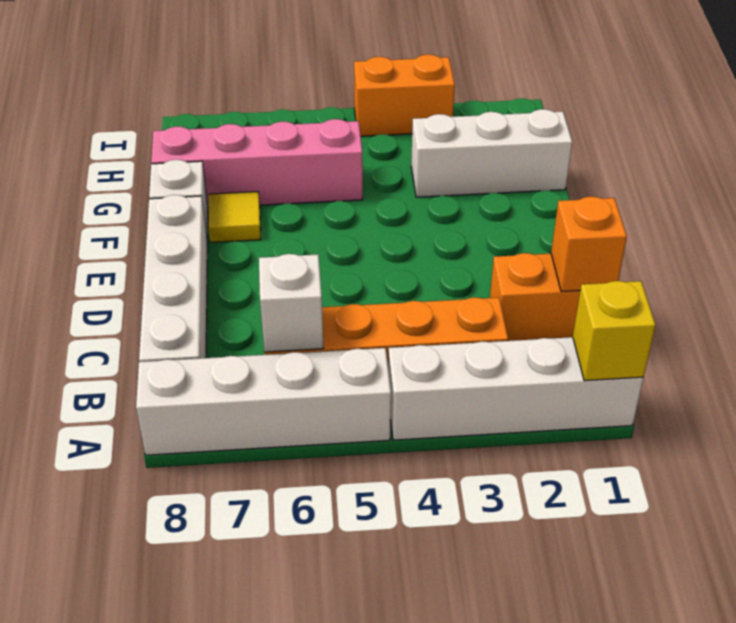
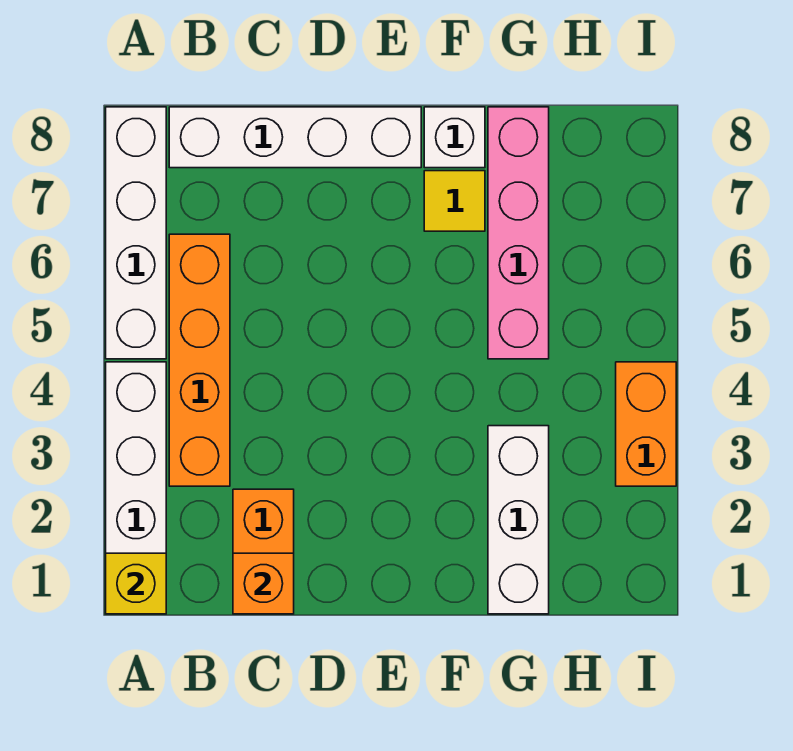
white 1x1 brick [259,254,324,352] -> none

